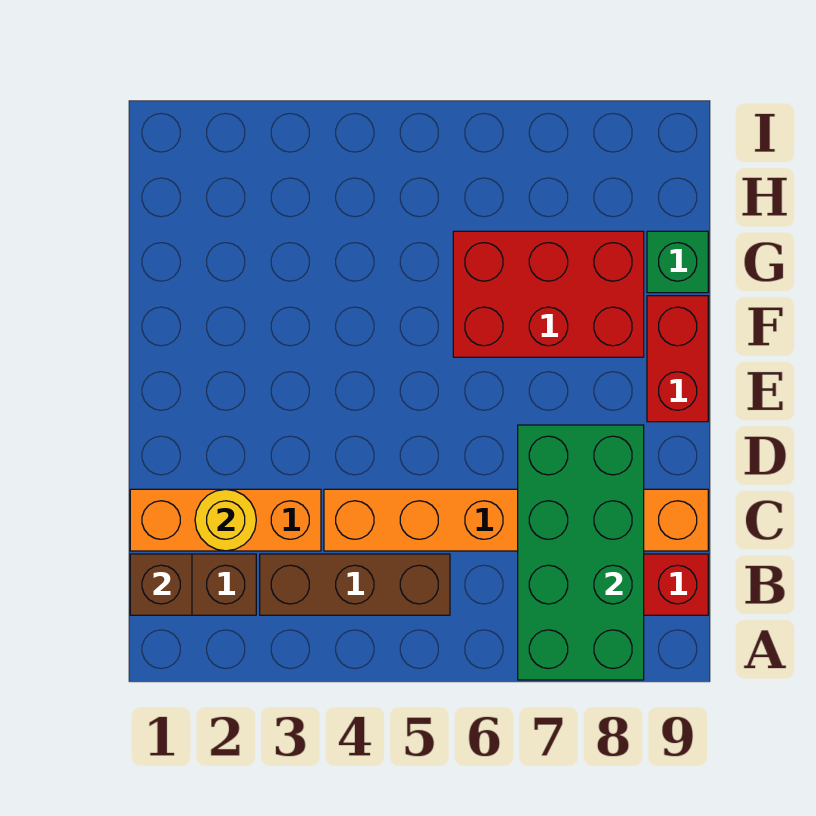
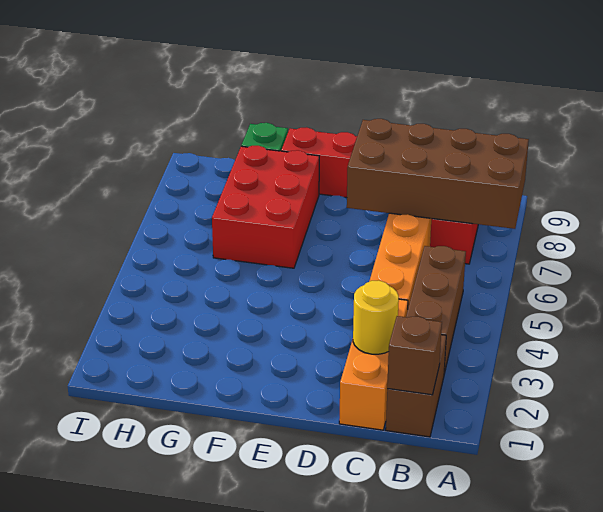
green 2x4 brick [518,425,644,680] -> brown 2x4 brick [347,119,529,229]

